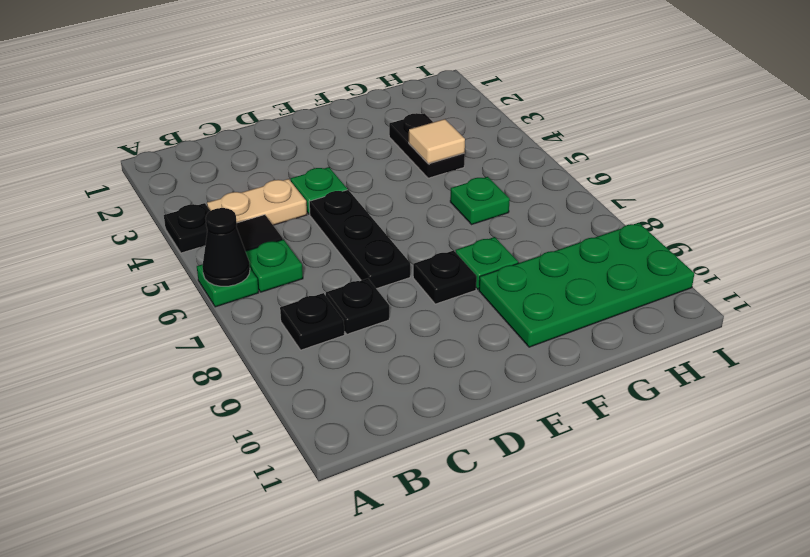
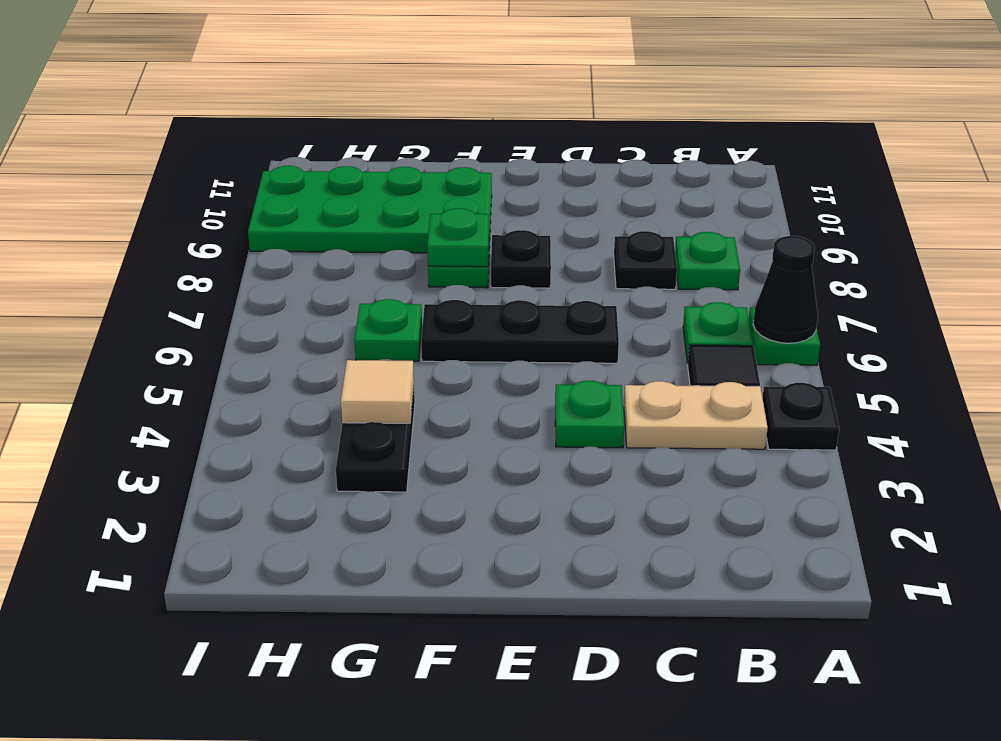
black 1x1 plate [280,293,345,350] -> green 1x1 plate [675,232,740,290]
black 1x3 plate [309,190,410,289] -> black 1x3 plate turned to [421,300,619,363]
none -> green 1x1 plate [427,208,489,267]

